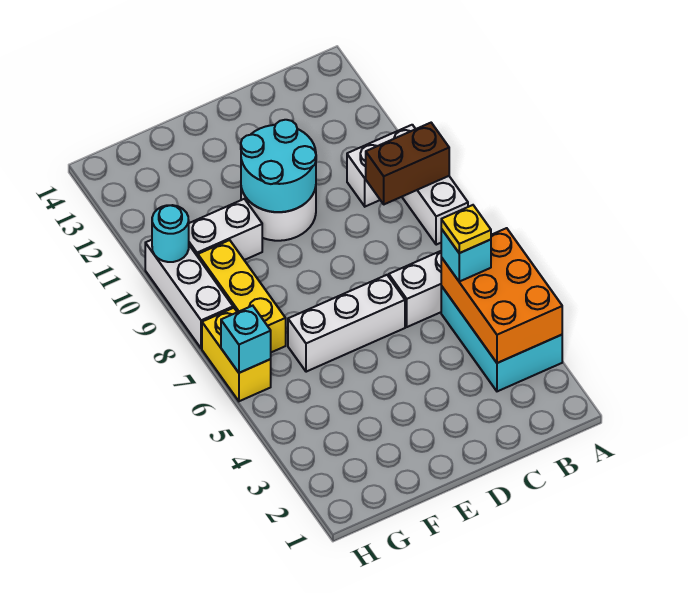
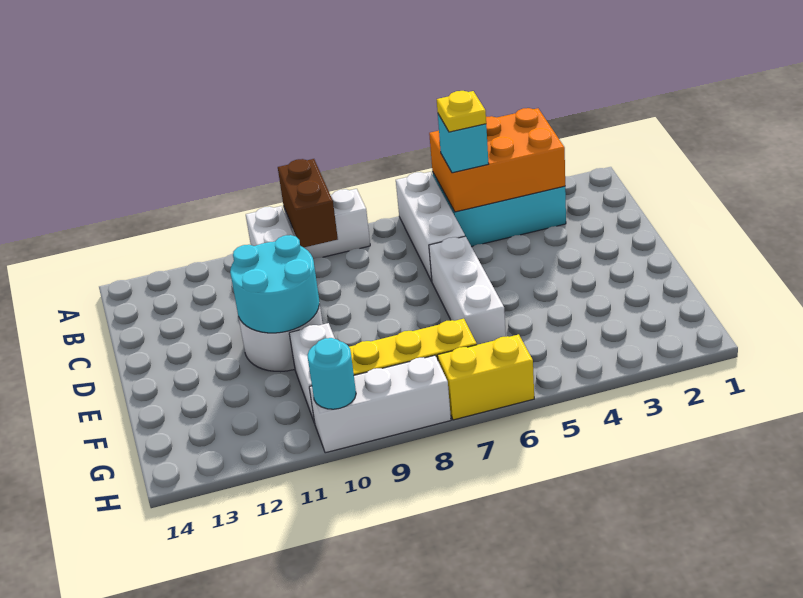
cyan 1x1 brick [221,306,271,373] -> none

